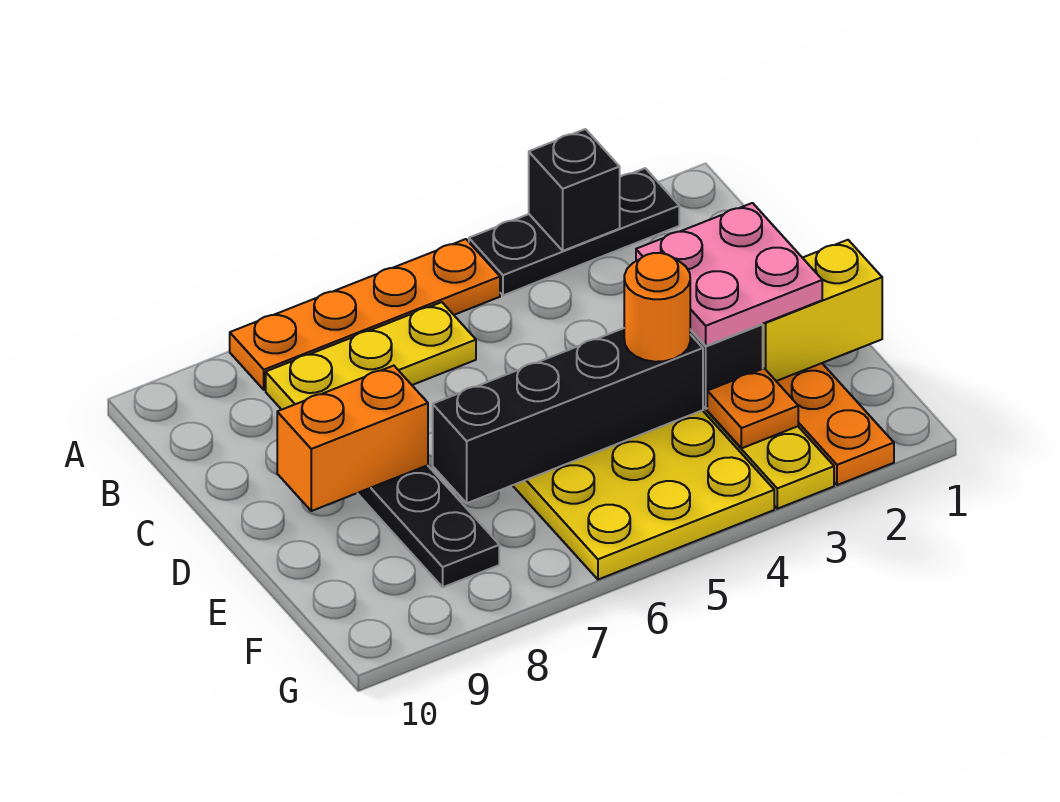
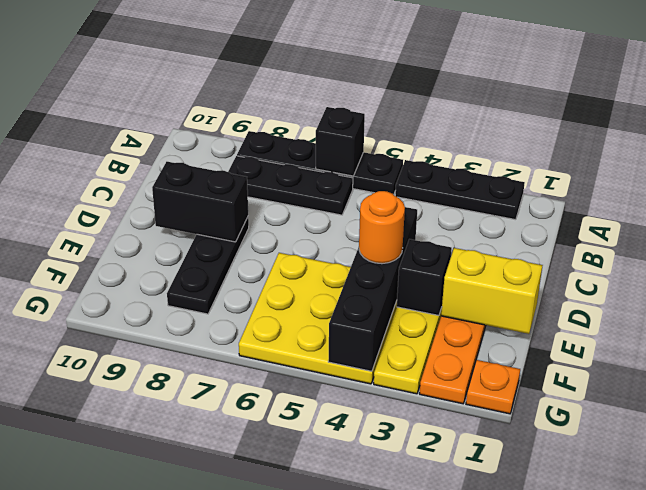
black 1x1 brick [529,129,620,251] -> black 1x1 brick moved to [316,107,365,176]
orange 1x4 plate [230,239,500,390] -> black 1x4 plate [237,131,403,195]
yellow 1x3 plate [266,302,476,410] -> black 1x3 plate [228,156,353,215]
pink 2x2 plate [636,203,822,346] -> none
orange 1x2 brick [277,366,428,511] -> black 1x2 brick [152,162,248,242]
black 1x4 brick [433,328,703,503] -> black 1x4 brick turned to [328,207,417,371]
orange 1x1 plate [707,368,798,448] -> orange 1x1 plate moved to [466,360,520,414]

